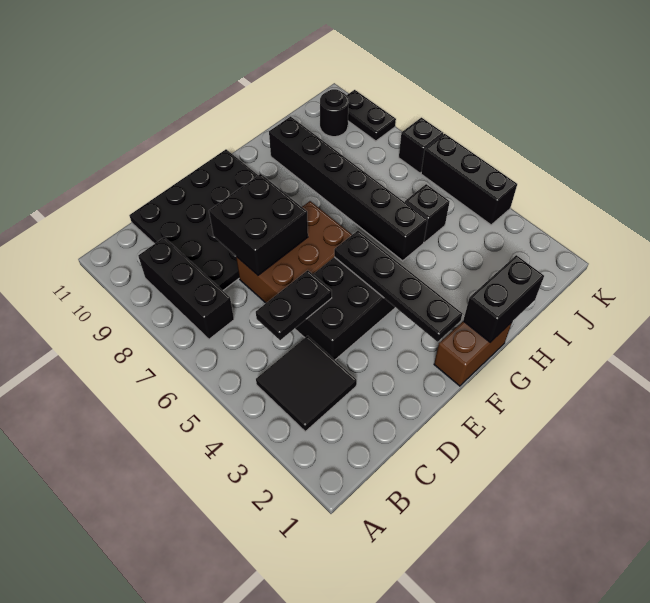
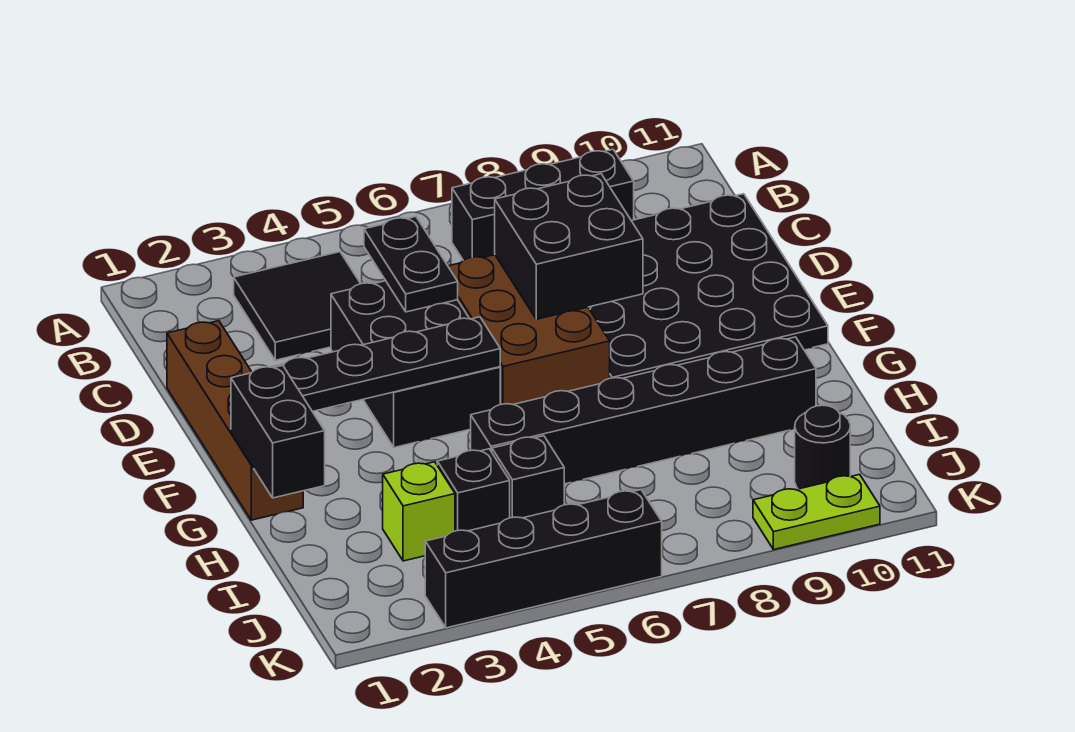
brown 1x2 brick [434,321,512,386] -> brown 1x4 brick [167,321,303,520]
none -> lime 1x1 brick [383,462,455,561]
black 1x3 brick [421,134,517,225] -> black 1x4 brick [425,490,662,628]
black 1x1 brick [399,118,443,173] -> black 1x1 brick moved to [437,449,510,531]
black 1x2 plate [347,90,396,141] -> lime 1x2 plate [753,474,880,550]

